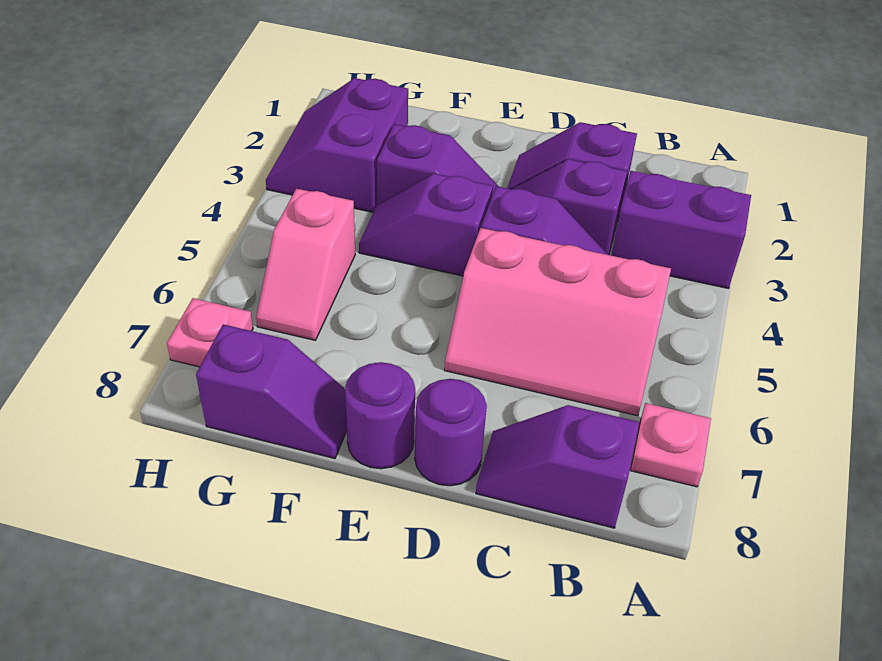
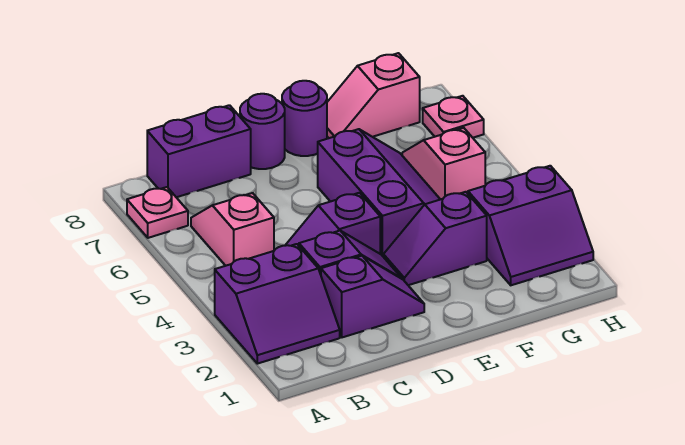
pink 2x3 slope [444,228,671,416] -> pink 1x2 slope [191,193,274,266]
purple 1x2 slope [476,405,639,528] -> purple 1x2 brick [147,105,251,197]
purple 1x2 slope [359,173,493,276] -> purple 2x3 slope [317,129,440,257]
purple 1x2 slope [196,324,347,459] -> pink 1x2 slope [327,53,420,138]
purple 2x2 slope [266,78,408,212] -> purple 2x2 slope turned to [468,166,593,285]

